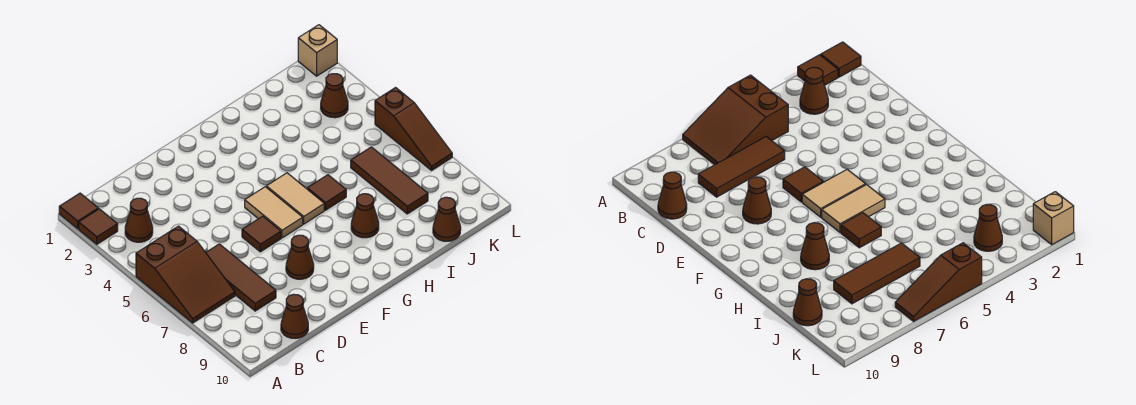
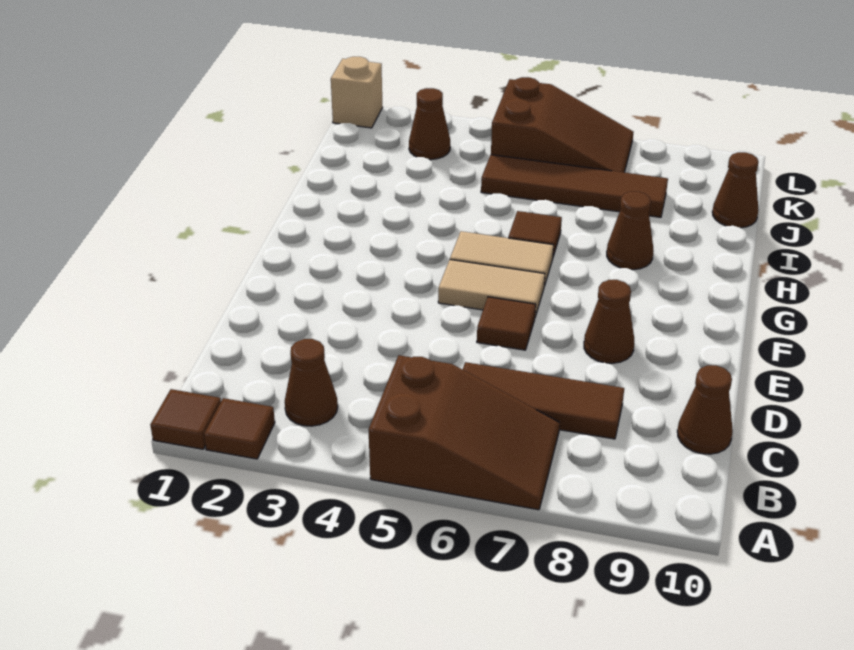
brown 1x3 tile [351,147,428,214] -> brown 1x4 tile [481,155,668,217]
brown 1x3 slope [375,88,452,170] -> brown 2x3 slope [491,77,633,172]

